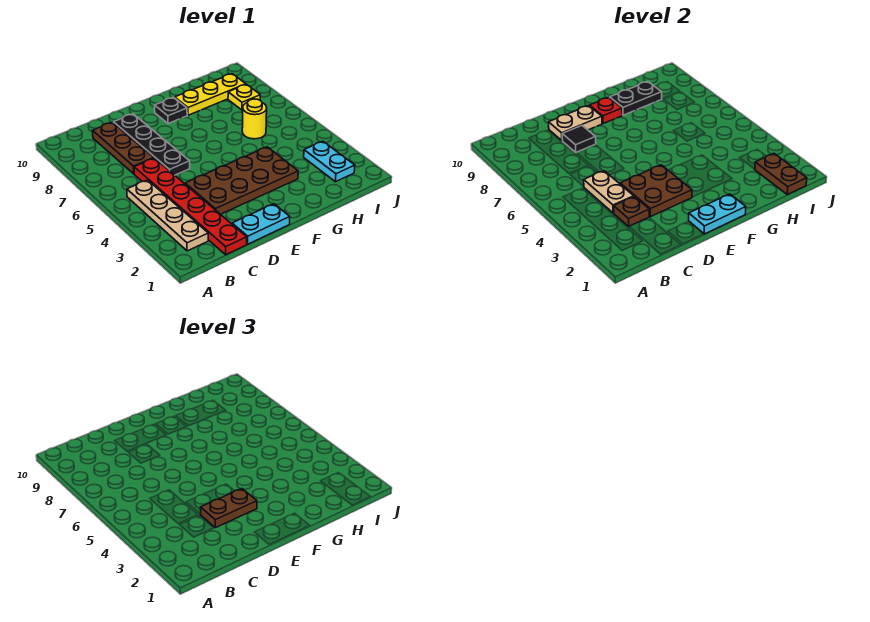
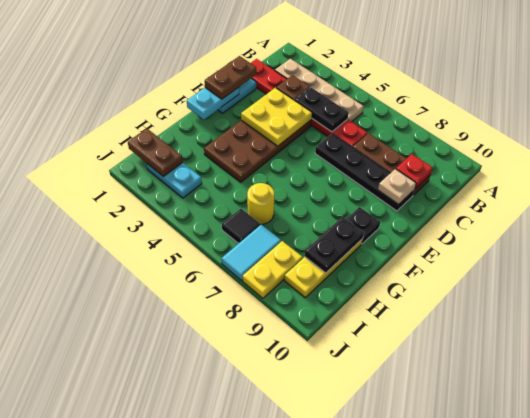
tan 1x2 plate [584,171,634,213] -> black 1x2 plate [295,88,349,132]
brown 2x2 plate [620,165,692,217] -> yellow 2x2 plate [241,88,312,146]
brown 1x2 plate [200,489,257,528] -> brown 1x2 plate moved to [205,56,256,99]
black 1x1 tile [562,126,596,153] -> black 1x1 tile moved to [222,209,260,244]
tan 1x2 plate [549,106,602,140] -> tan 1x1 plate [378,169,416,205]
red 1x1 plate [590,97,622,124] -> red 1x1 plate moved to [396,154,433,188]
none -> cyan 1x2 tile [221,224,281,280]
yellow 1x1 plate [228,84,260,110] -> yellow 1x2 plate [242,241,303,298]

